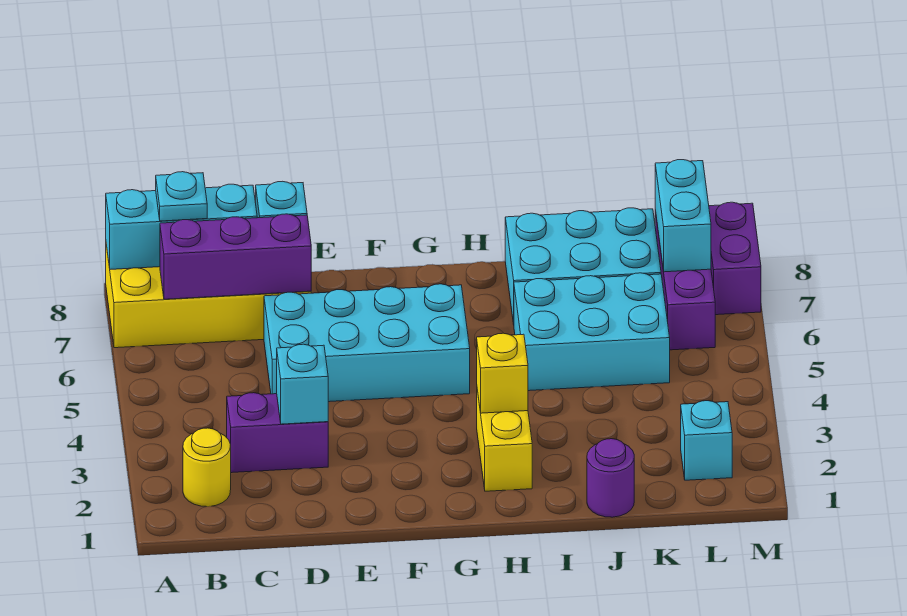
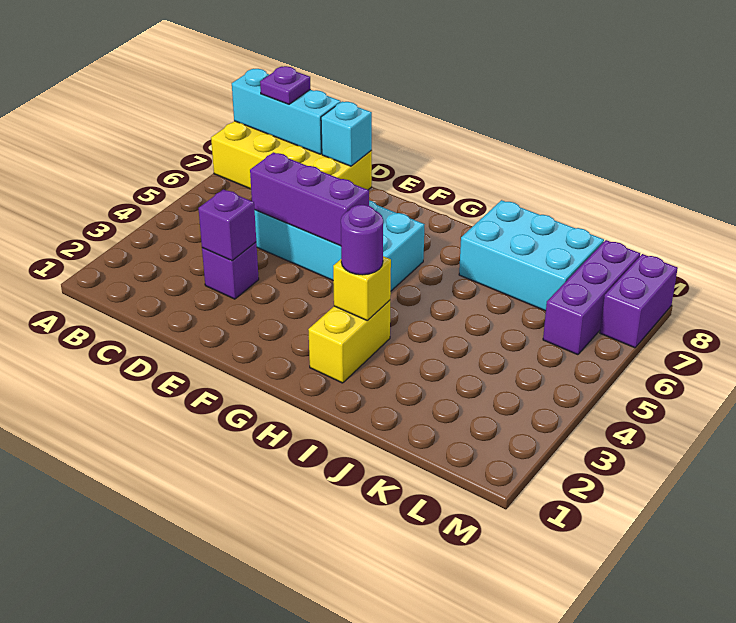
yellow 1x1 round brick [183,428,231,507] -> none
purple 1x3 brick [160,214,311,299] -> purple 1x3 brick moved to [250,152,369,246]
cyan 1x1 plate [156,172,207,221] -> purple 1x1 plate [260,66,310,104]
purple 1x2 brick [227,393,328,473] -> purple 1x1 brick [202,242,259,299]
cyan 1x1 brick [277,344,328,424] -> purple 1x1 brick [198,190,256,261]
cyan 2x3 brick [514,273,670,391] -> none
purple 1x1 round brick [587,439,634,517] -> purple 1x1 round brick moved to [341,205,383,275]
cyan 1x1 brick [681,401,732,480] -> none
cyan 1x2 brick [655,160,711,272] -> none

